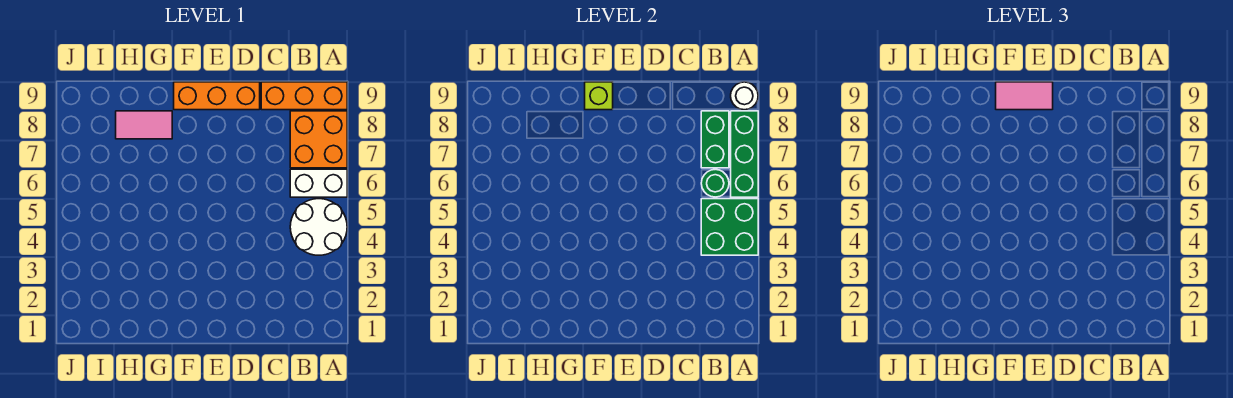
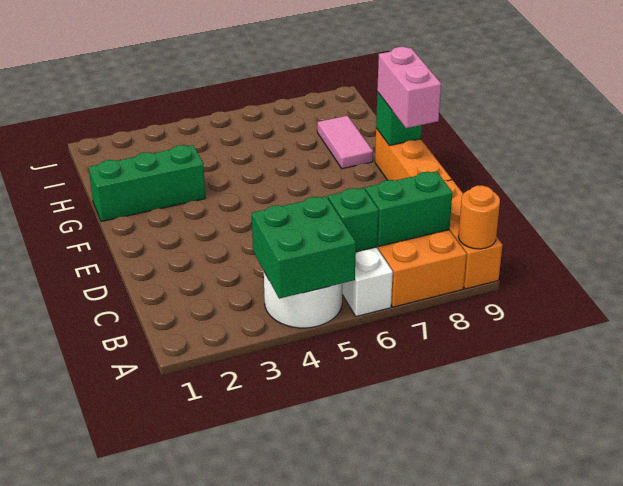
green 1x3 brick [731,111,758,197] -> green 1x3 brick moved to [89,145,206,222]
white 1x1 round brick [731,82,758,110] -> orange 1x1 round brick [458,186,500,249]
green 1x1 round brick [701,169,729,197] -> green 1x1 brick [328,188,378,252]
pink 1x2 tile [996,82,1053,110] -> pink 1x2 brick [377,47,441,128]
lime 1x1 brick [585,82,613,110] -> green 1x1 brick [376,92,422,146]

